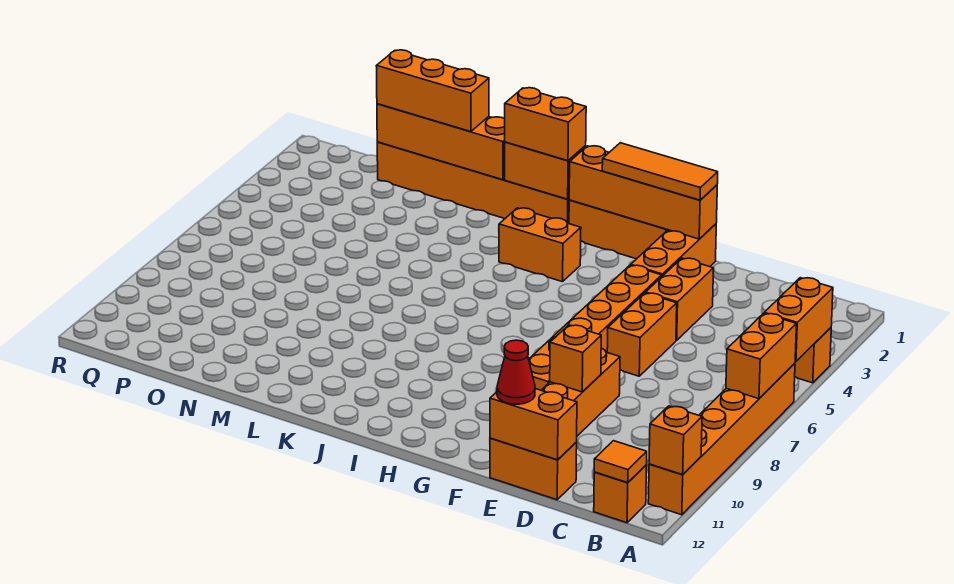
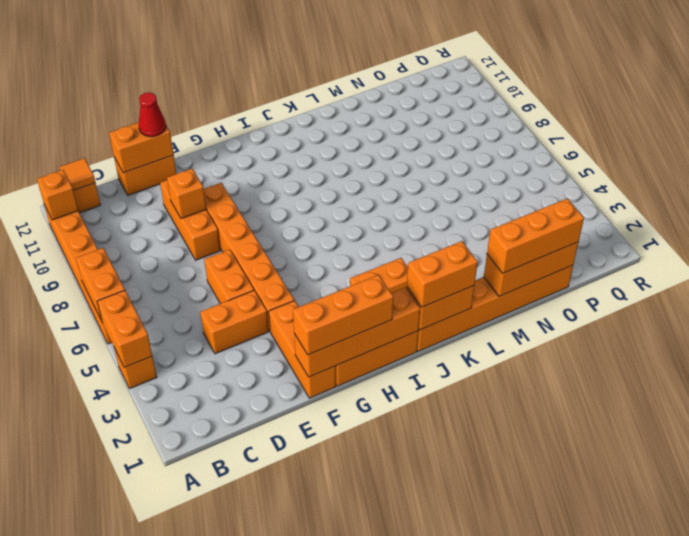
orange 1x2 brick [646,258,714,340] -> orange 1x2 brick turned to [200,290,268,354]
orange 1x3 tile [602,143,718,200] -> orange 1x3 brick [293,275,393,355]
orange 1x4 brick [377,104,505,180] -> orange 1x3 brick [484,242,578,296]

